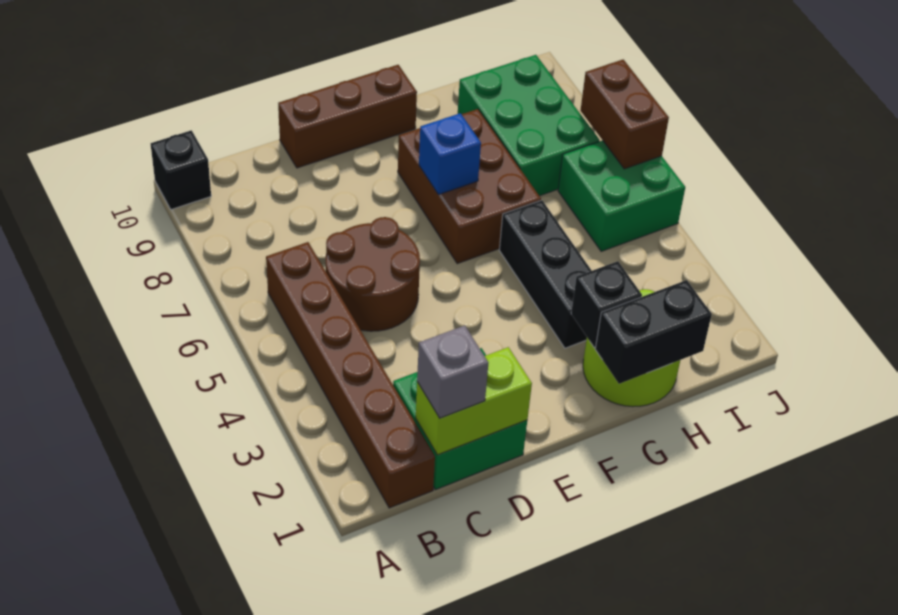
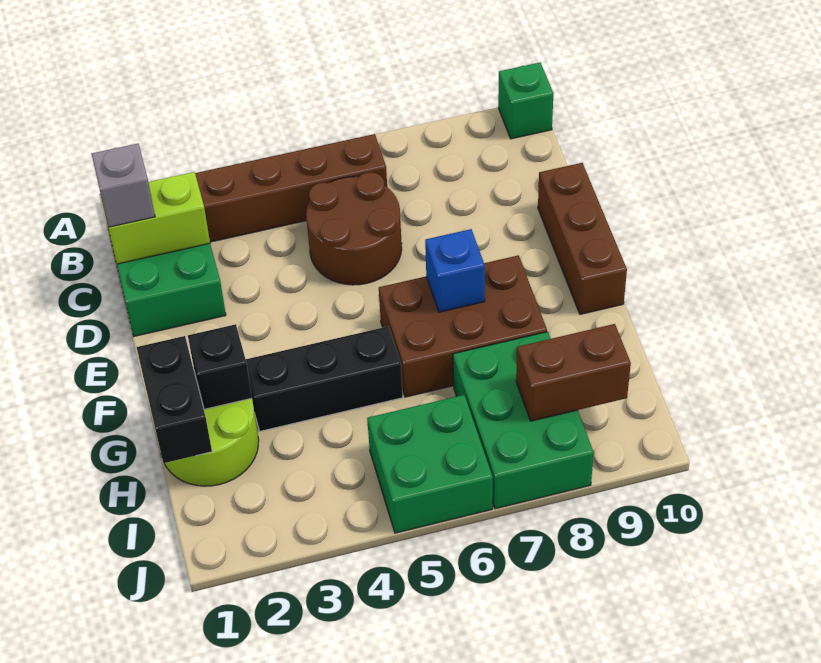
black 1x1 brick [151,130,211,210] -> green 1x1 brick [498,63,554,139]
lime 1x2 brick [416,347,532,455] -> lime 1x2 brick turned to [108,172,210,264]
green 2x3 brick [458,55,599,196] -> green 2x3 brick turned to [453,332,594,509]
brown 1x2 brick [581,60,669,169] -> brown 1x2 brick moved to [516,324,631,421]

